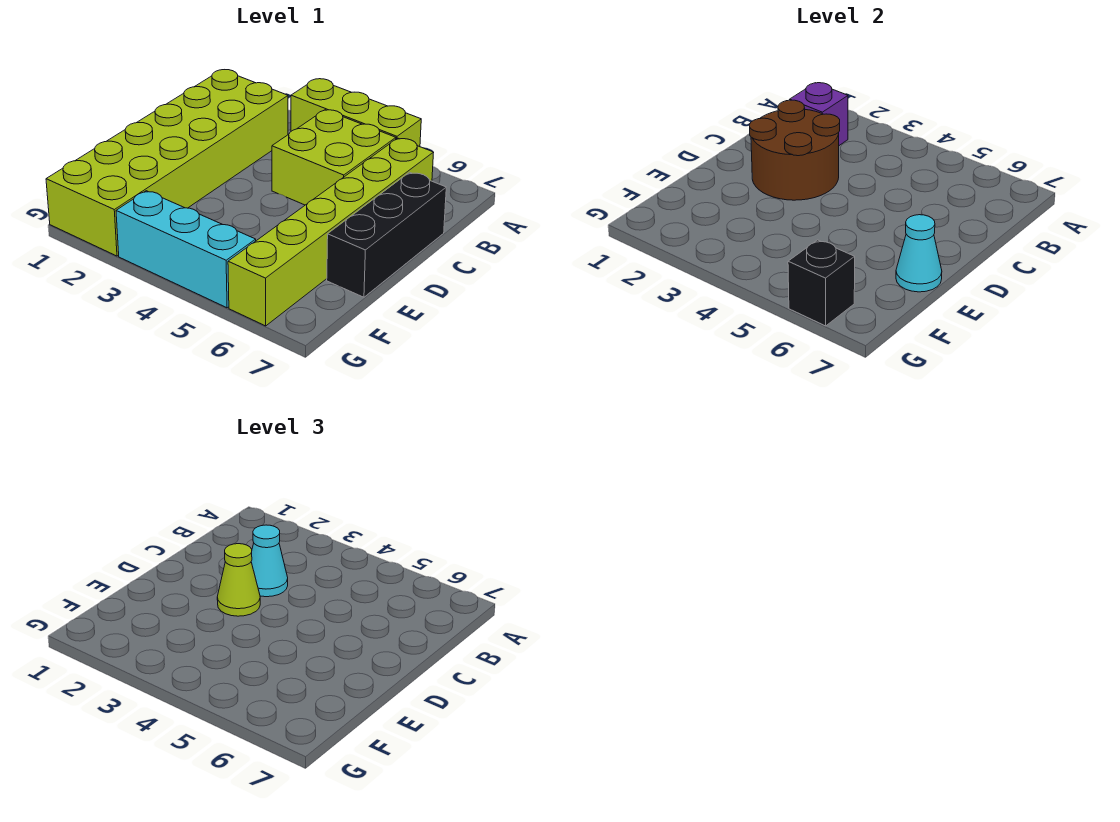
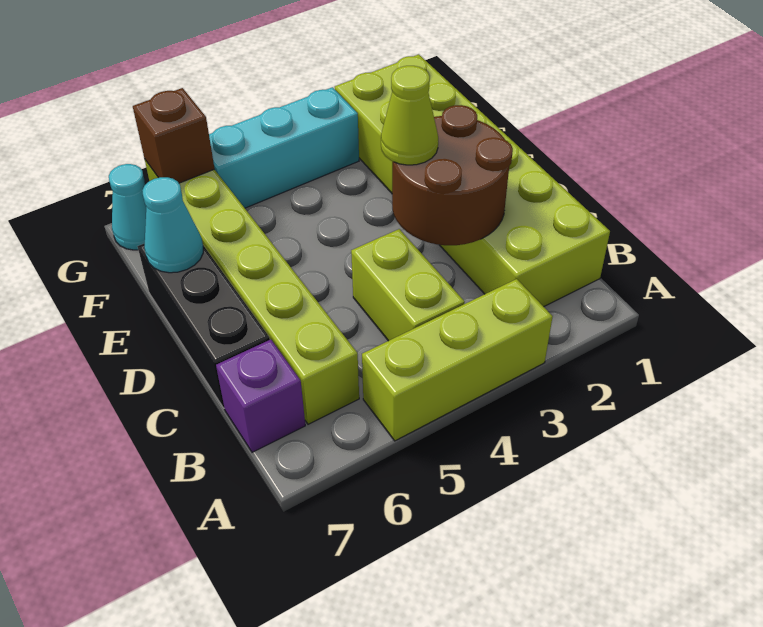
purple 1x1 brick [790,83,848,145] -> purple 1x1 brick moved to [216,339,305,452]
lime 2x2 brick [272,110,396,205] -> lime 1x2 brick [351,229,465,341]
cyan 1x1 cone [251,525,288,597] -> cyan 1x1 cone moved to [109,164,146,250]
black 1x1 brick [788,240,855,326] -> brown 1x1 brick [133,88,215,183]

